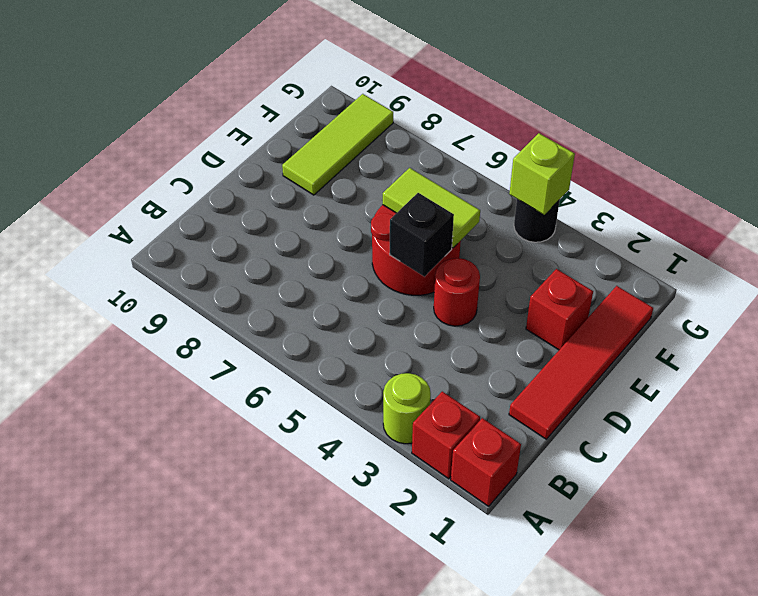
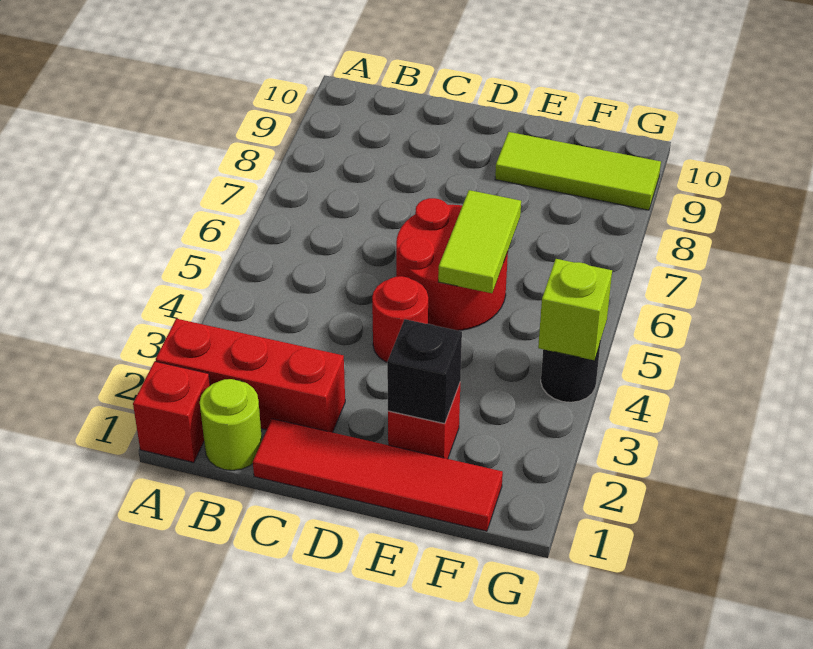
red 1x1 brick [412,392,480,479] -> red 1x3 brick [156,319,345,433]
lime 1x1 round brick [383,373,431,444] -> lime 1x1 round brick moved to [200,379,262,470]
black 1x1 brick [390,193,454,277] -> black 1x1 brick moved to [387,319,462,424]

